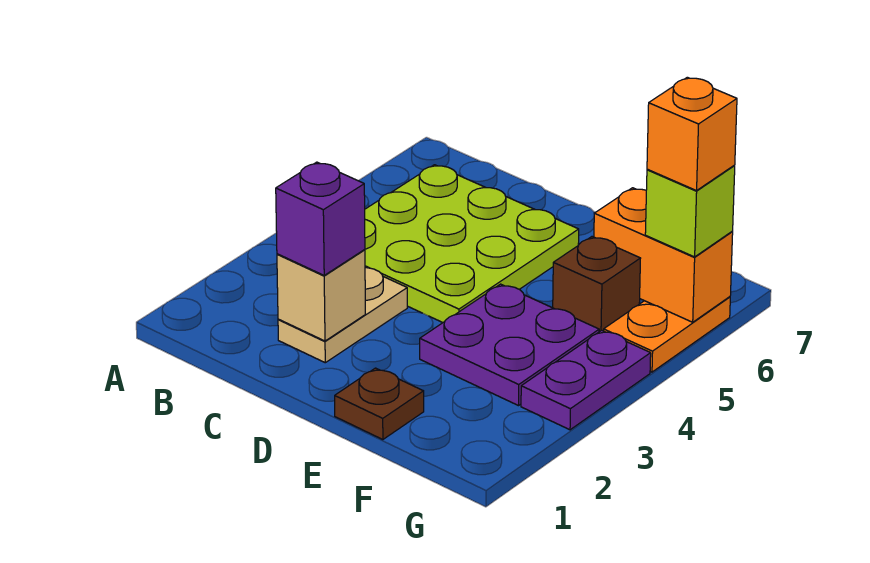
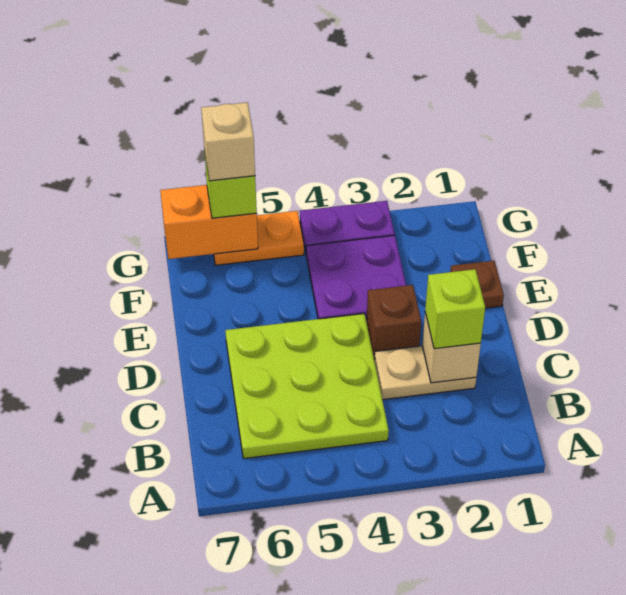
purple 1x1 brick [276,162,365,275] -> lime 1x1 brick [425,269,485,349]
brown 1x1 brick [553,237,641,332] -> brown 1x1 brick moved to [367,285,421,358]
orange 1x2 brick [594,188,733,322] -> orange 1x2 brick turned to [160,185,258,259]
orange 1x1 brick [647,77,737,191] -> tan 1x1 brick [201,102,255,181]

